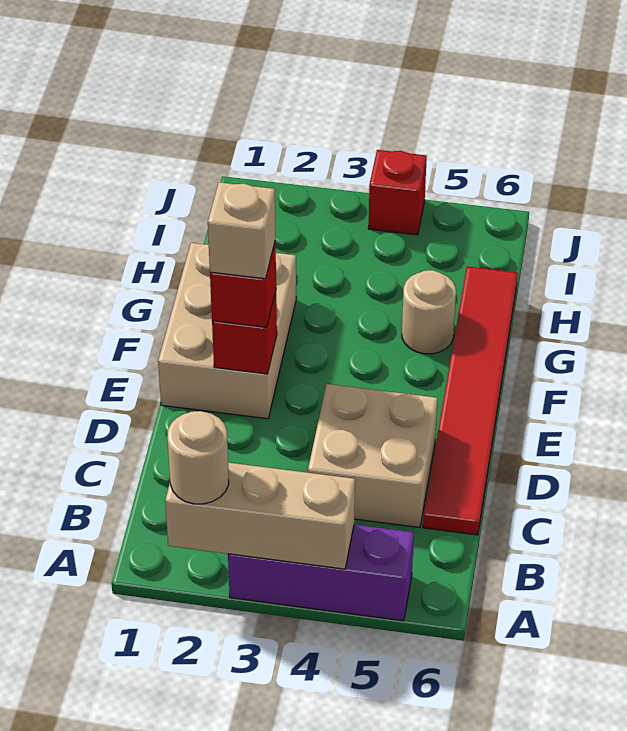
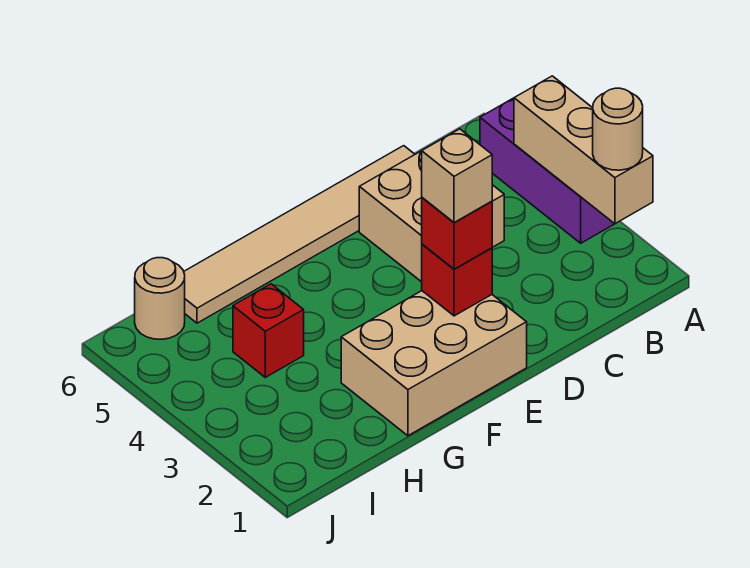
red 1x6 tile [423,266,518,535] -> tan 1x6 tile [184,146,415,323]
tan 1x1 round brick [402,270,456,354] -> tan 1x1 round brick moved to [135,258,185,339]
red 1x1 brick [368,150,427,235] -> red 1x1 brick moved to [233,284,304,377]

